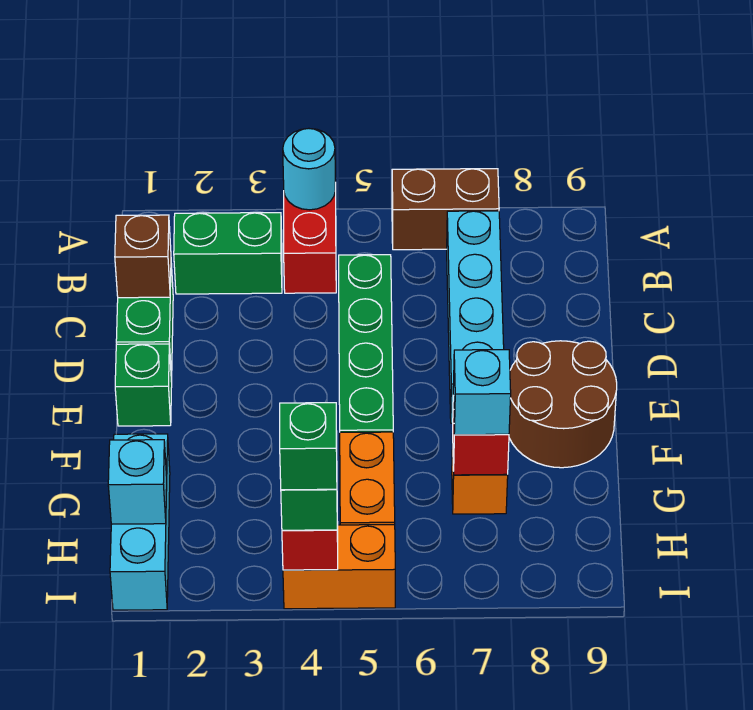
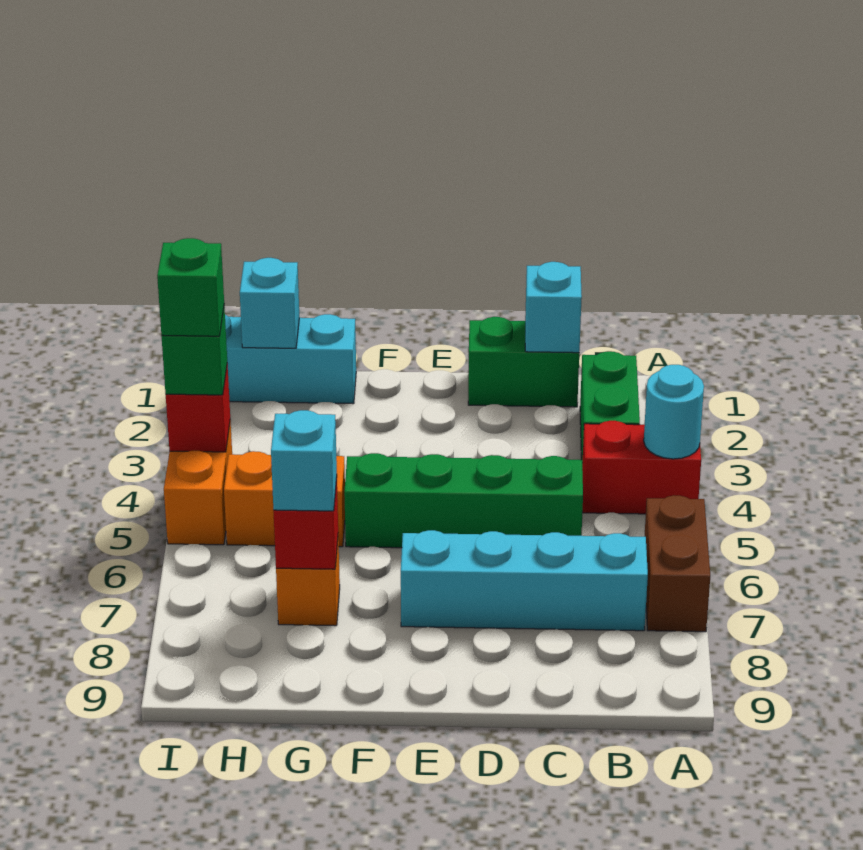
brown 1x1 brick [115,215,171,298] -> cyan 1x1 brick [525,262,582,353]
green 1x1 brick [115,344,172,426] -> none
brown 2x2 round brick [509,341,617,468] -> none

